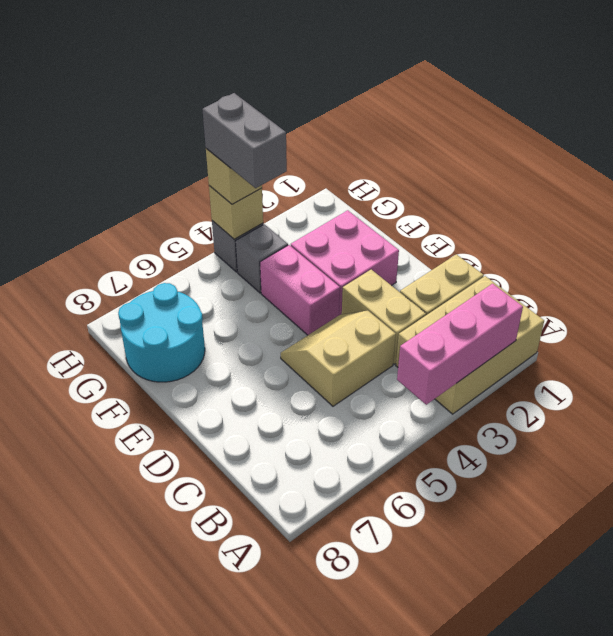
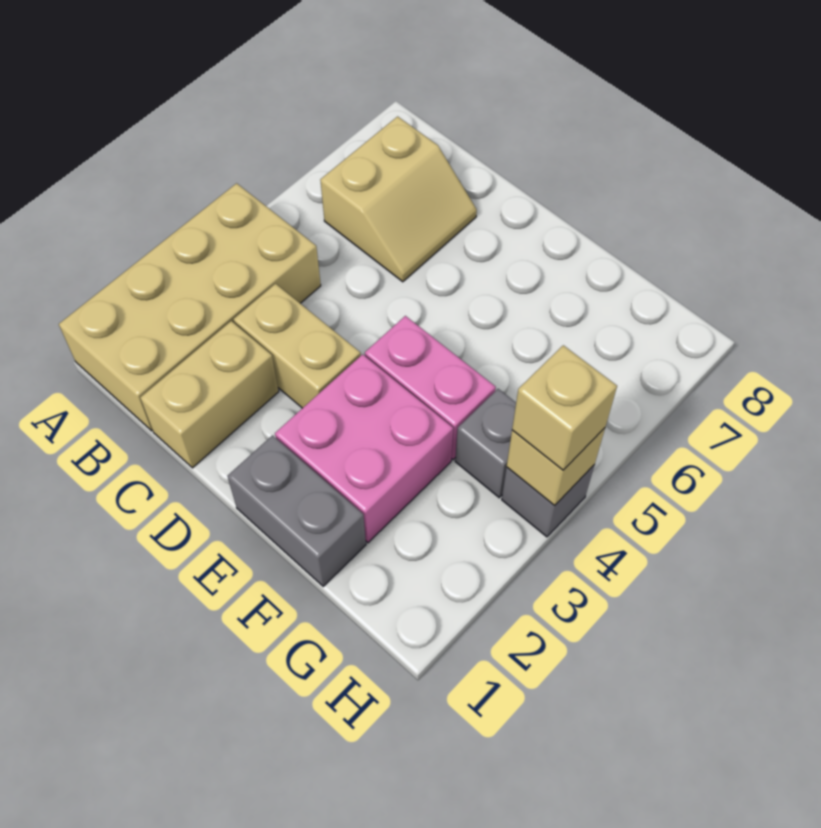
tan 2x3 brick [396,276,544,414] -> tan 2x4 brick [59,183,321,431]
pink 1x3 brick [397,284,523,405] -> none
tan 2x2 slope [281,311,396,406] -> tan 2x2 slope moved to [320,117,477,282]
cyan 2x2 round brick [118,283,205,382] -> none
grey 1x2 brick [202,93,287,188] -> grey 1x2 brick moved to [227,435,366,587]

